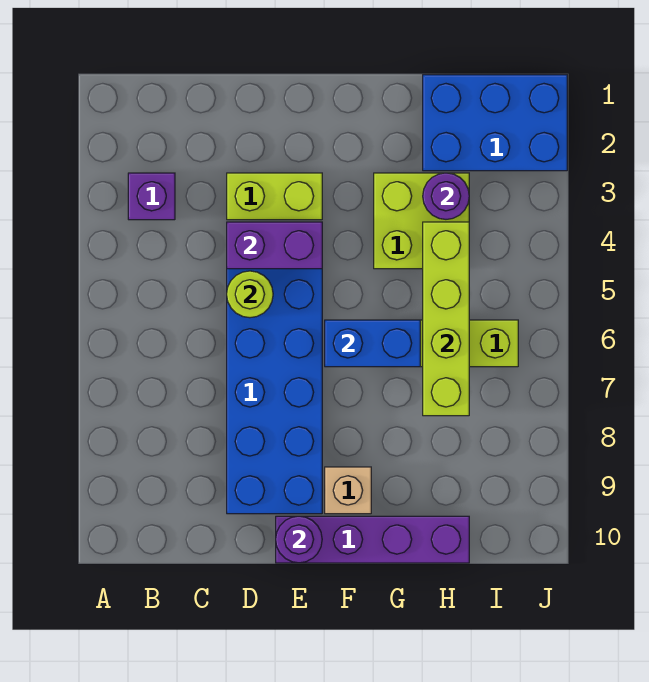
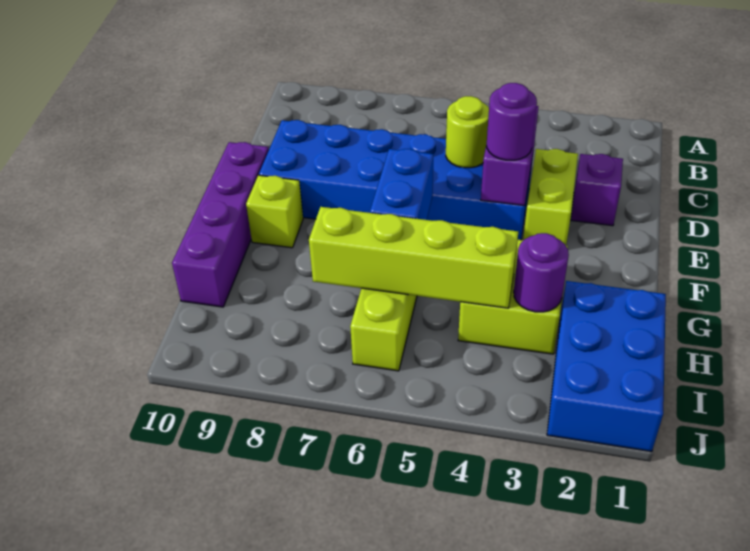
purple 1x1 brick [128,173,175,220] -> purple 1x1 brick moved to [571,154,623,226]
purple 1x1 round brick [276,516,322,563] -> purple 1x1 round brick moved to [487,83,537,160]
tan 1x1 brick [325,467,371,514] -> lime 1x1 brick [246,175,303,248]

